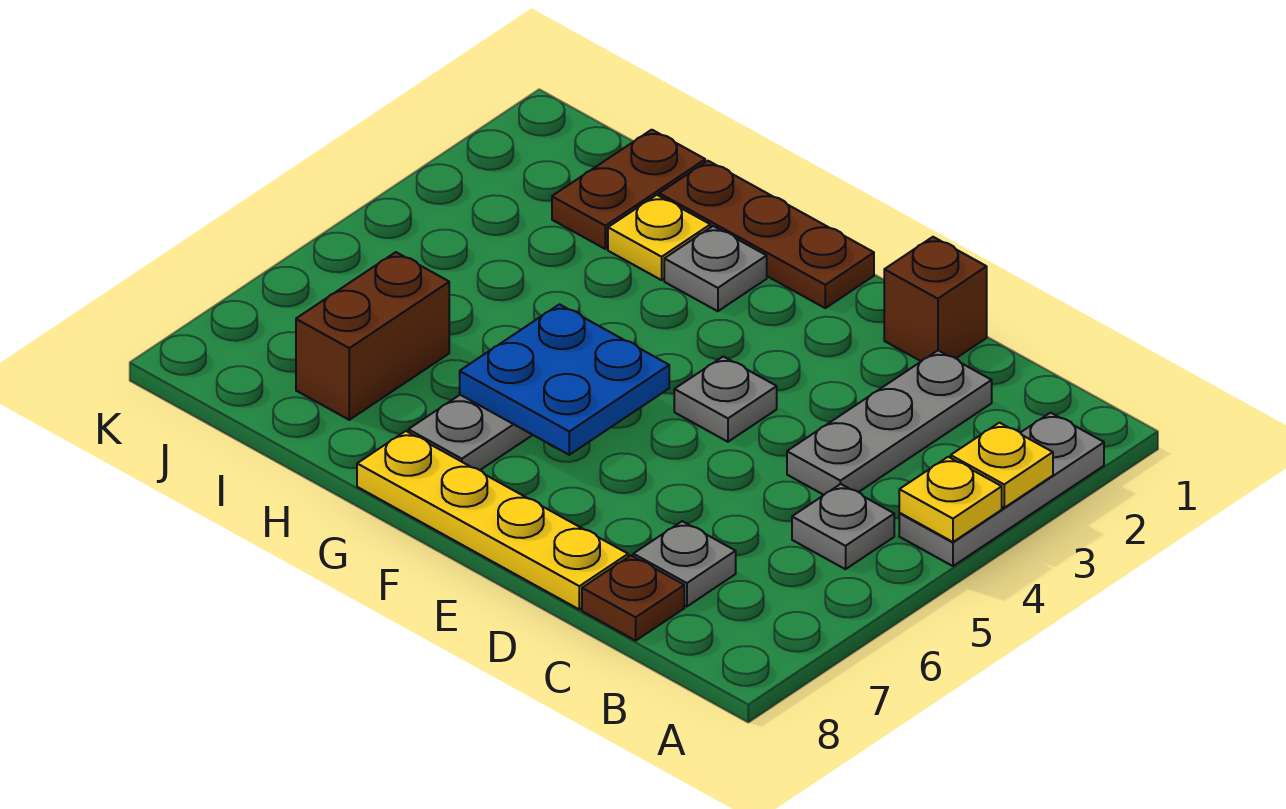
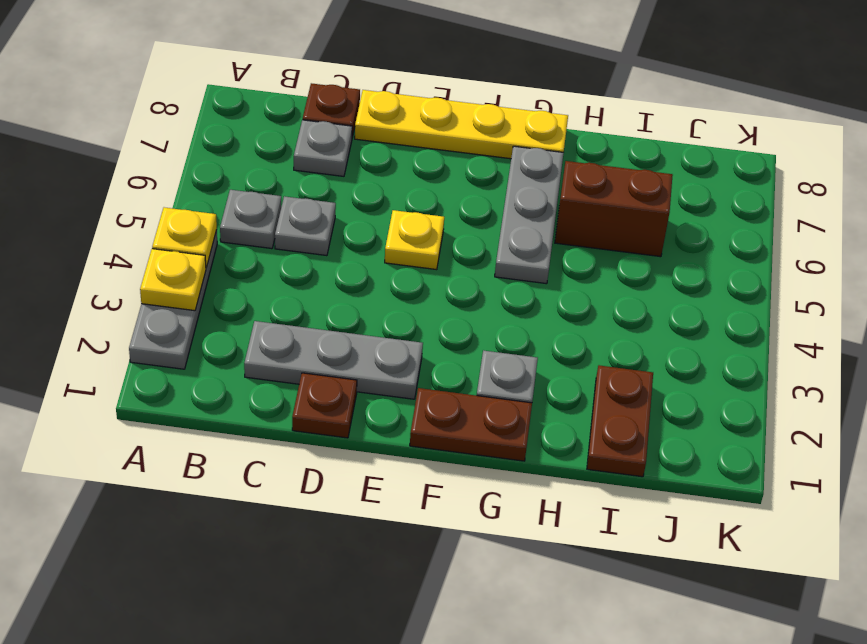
grey 1x3 plate [787,351,992,495] -> grey 1x3 plate turned to [244,321,423,399]
brown 1x1 brick [884,237,987,361] -> brown 1x1 plate [292,373,357,438]
grey 1x1 plate [674,357,777,442] -> grey 1x1 plate moved to [275,196,336,256]
brown 1x3 plate [659,161,874,308] -> brown 1x2 plate [410,388,532,461]
blue 2x2 plate [460,304,669,455] -> none
yellow 1x1 plate [608,195,710,280] -> yellow 1x1 plate moved to [385,210,444,270]
brown 1x2 brick [296,252,449,420] -> brown 1x2 brick turned to [555,161,673,257]

